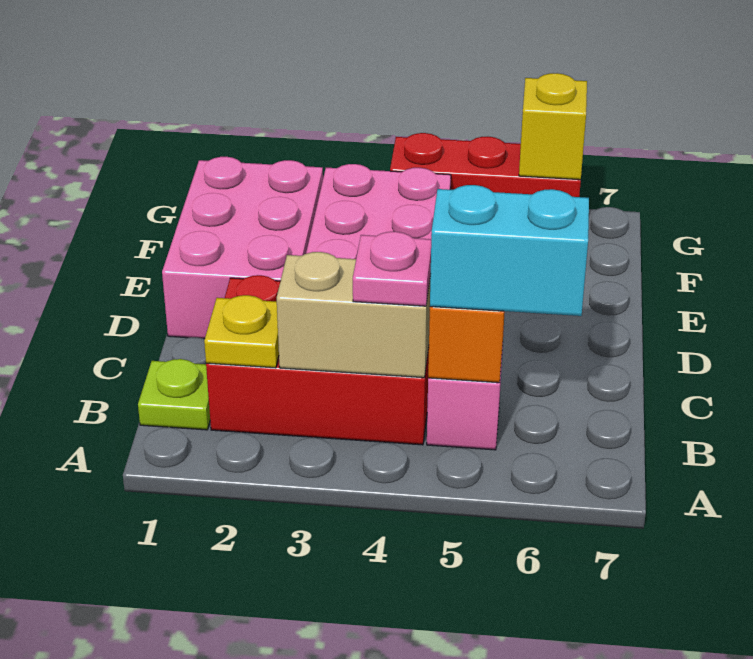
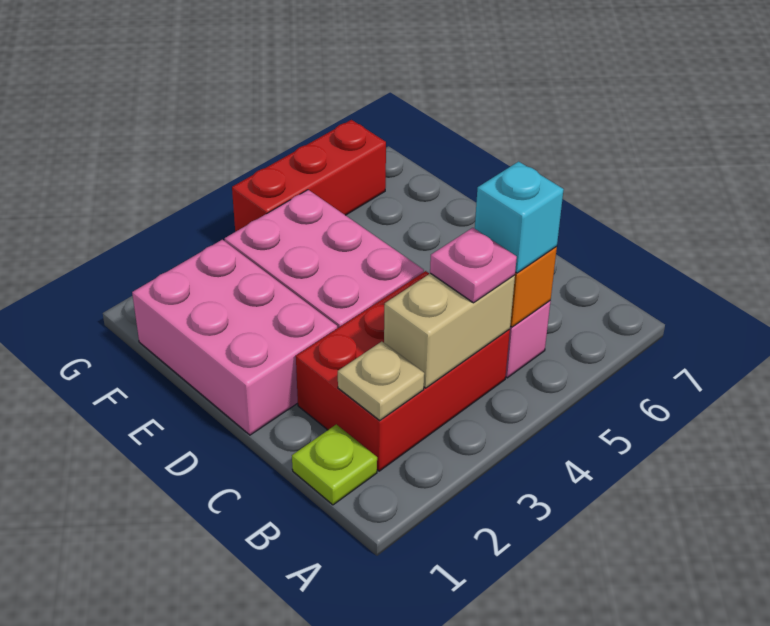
yellow 1x1 plate [204,295,279,368] -> tan 1x1 plate [338,342,424,421]
cyan 1x2 brick [430,185,589,316] -> cyan 1x1 brick [475,161,564,273]
yellow 1x1 brick [519,73,587,180] -> none

